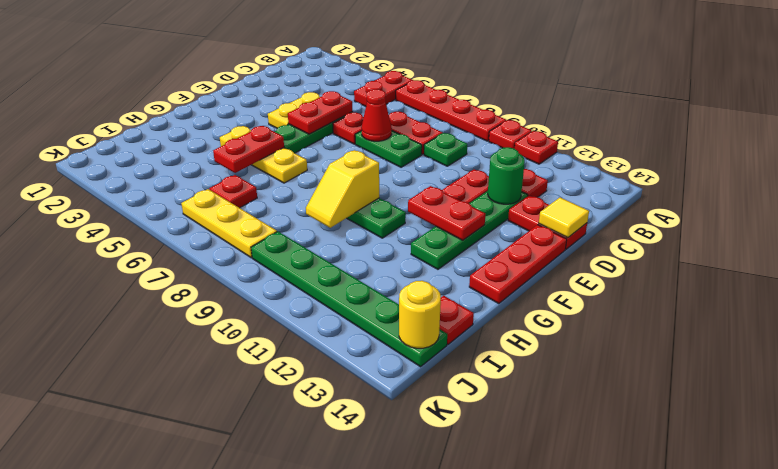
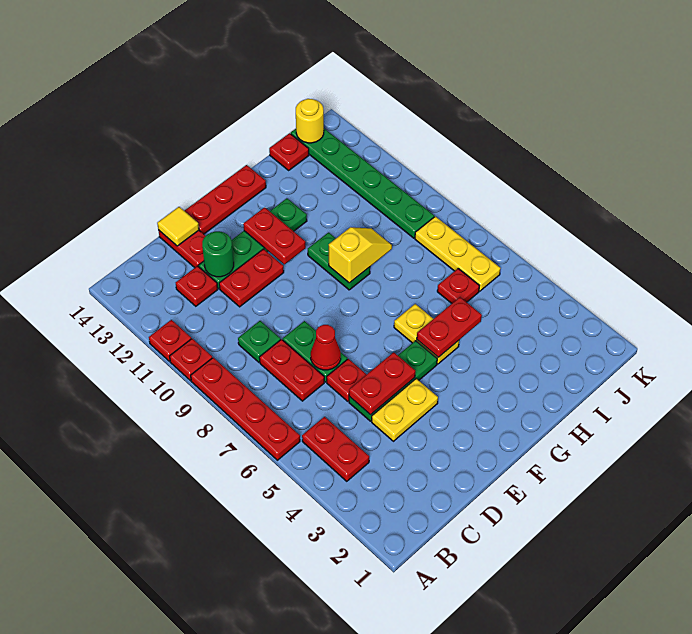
red 1x2 plate [354,71,412,106] -> red 1x2 plate turned to [302,417,369,481]
yellow 1x3 plate [220,126,307,183] -> yellow 1x2 plate [394,304,459,364]

